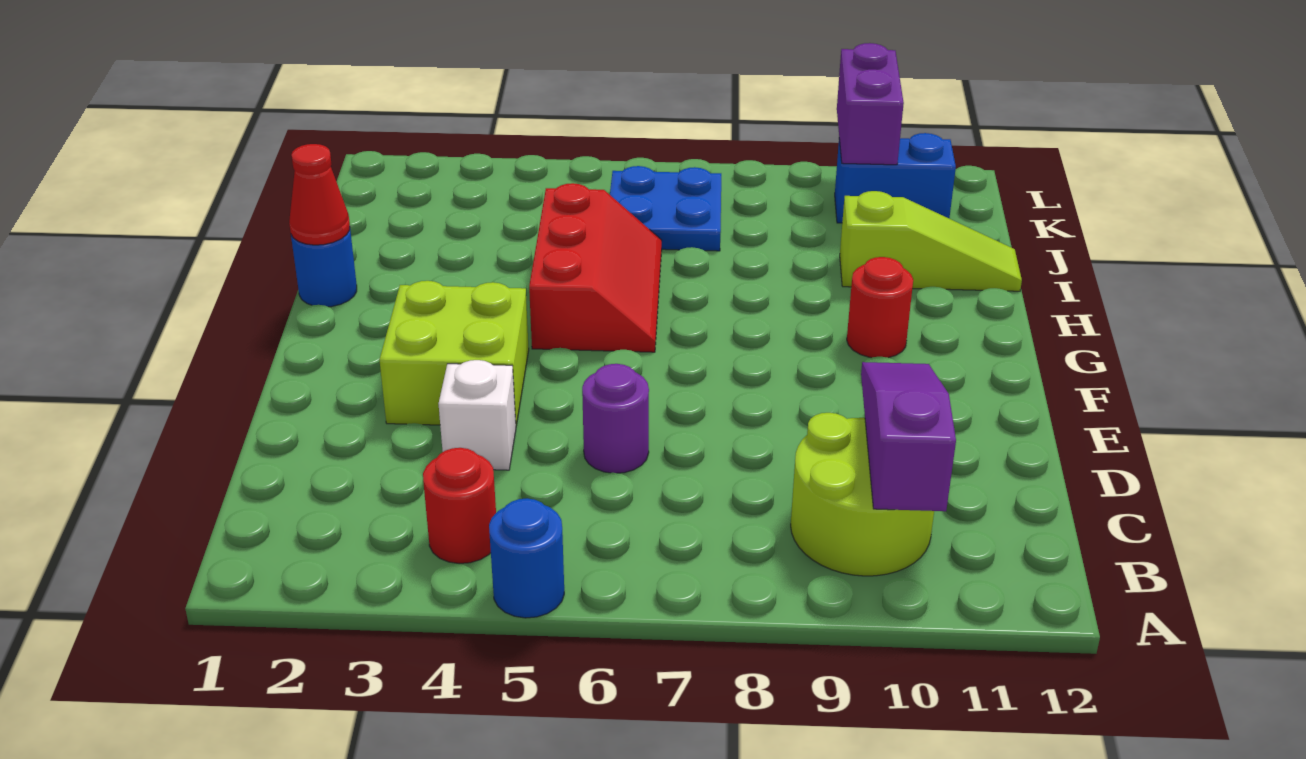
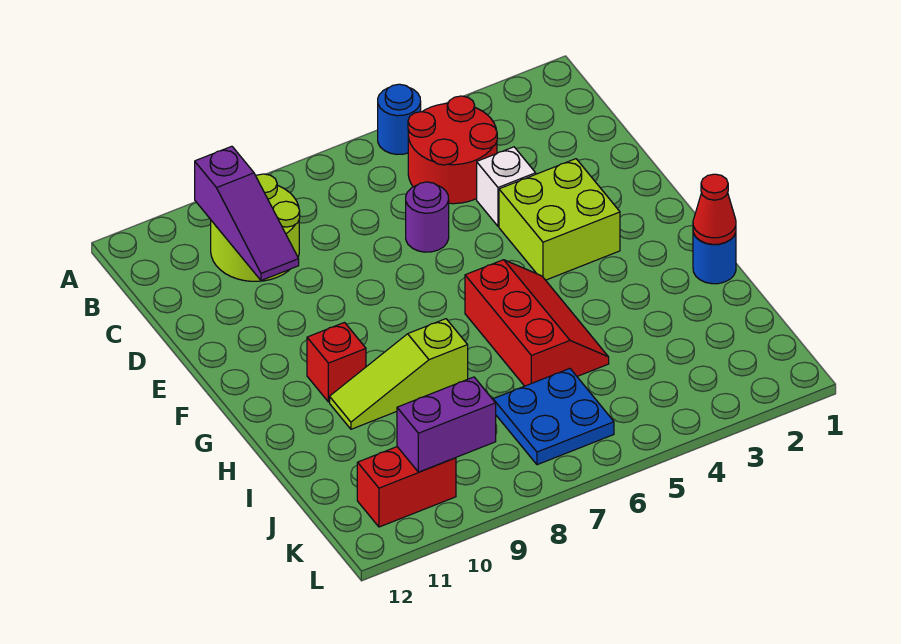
red 1x1 round brick [423,448,496,564] -> red 2x2 round brick [408,96,497,204]
red 2x3 slope [529,183,662,352] -> red 2x3 slope turned to [465,260,609,386]
red 1x1 round brick [847,257,913,358] -> red 1x1 brick [307,323,366,402]
lime 1x3 slope [840,191,1022,291] -> lime 1x3 slope moved to [330,319,468,429]
blue 1x2 brick [835,133,956,223] -> red 1x2 brick [357,447,456,527]
purple 1x2 brick [837,43,904,165] -> purple 1x2 brick turned to [397,377,496,472]

